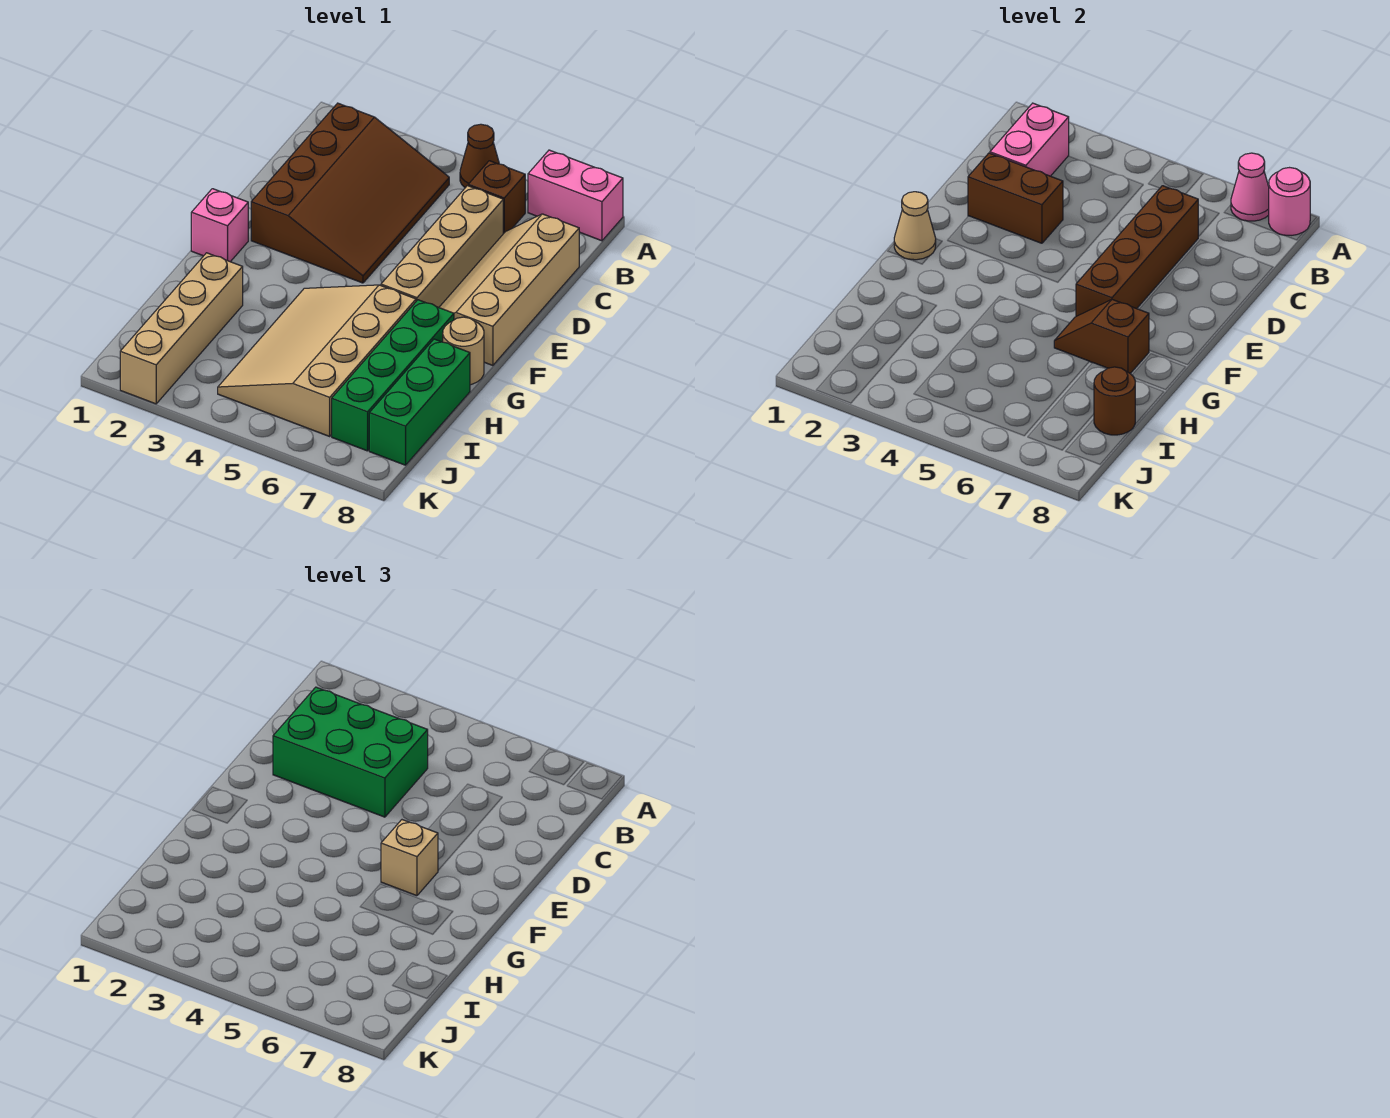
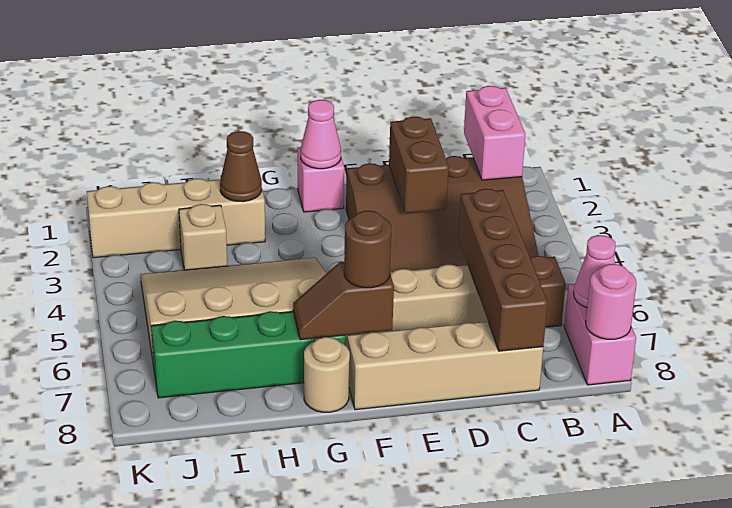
brown 1x1 cone [460,124,499,188] -> brown 1x1 cone moved to [220,131,262,202]
pink 1x2 brick [990,103,1069,176] -> pink 1x2 brick turned to [464,86,526,180]
green 2x3 brick [273,687,428,817] -> none
brown 1x4 brick [1076,186,1198,316] -> brown 1x4 brick turned to [458,189,548,351]
tan 1x1 cone [894,192,936,260] -> pink 1x1 cone [301,100,341,169]
tan 1x1 brick [381,820,438,896] -> tan 1x1 brick moved to [179,204,227,270]
brown 1x2 slope [1054,300,1149,374] -> brown 1x2 slope turned to [293,262,394,340]
green 1x3 brick [369,339,470,465] -> none
brown 1x1 round brick [1094,367,1135,435] -> brown 1x1 round brick moved to [344,211,391,288]

